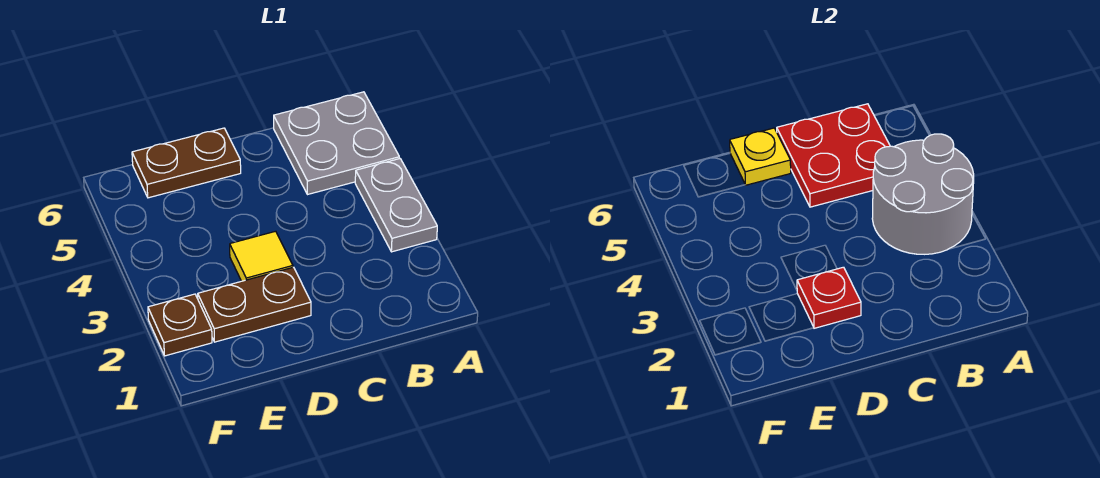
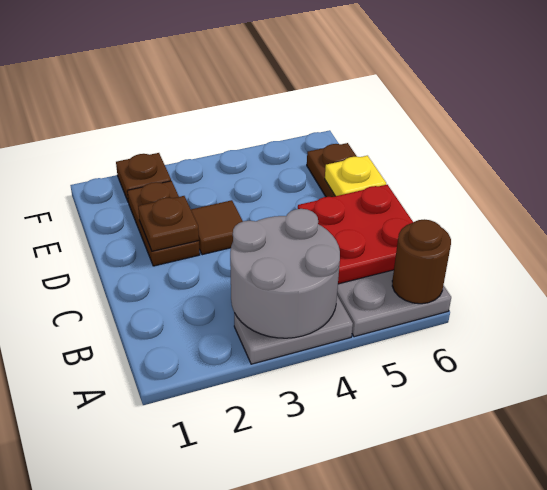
none -> brown 1x1 round brick [392,219,451,304]
red 1x1 plate [797,267,861,328] -> brown 1x1 plate [138,196,199,251]
yellow 1x1 tile [230,231,293,281] -> brown 1x1 tile [191,200,243,255]

